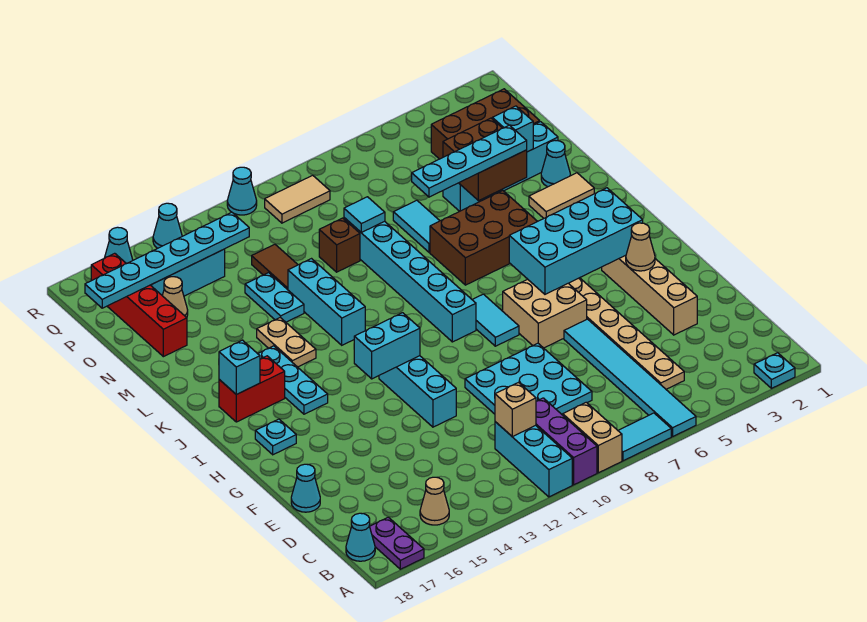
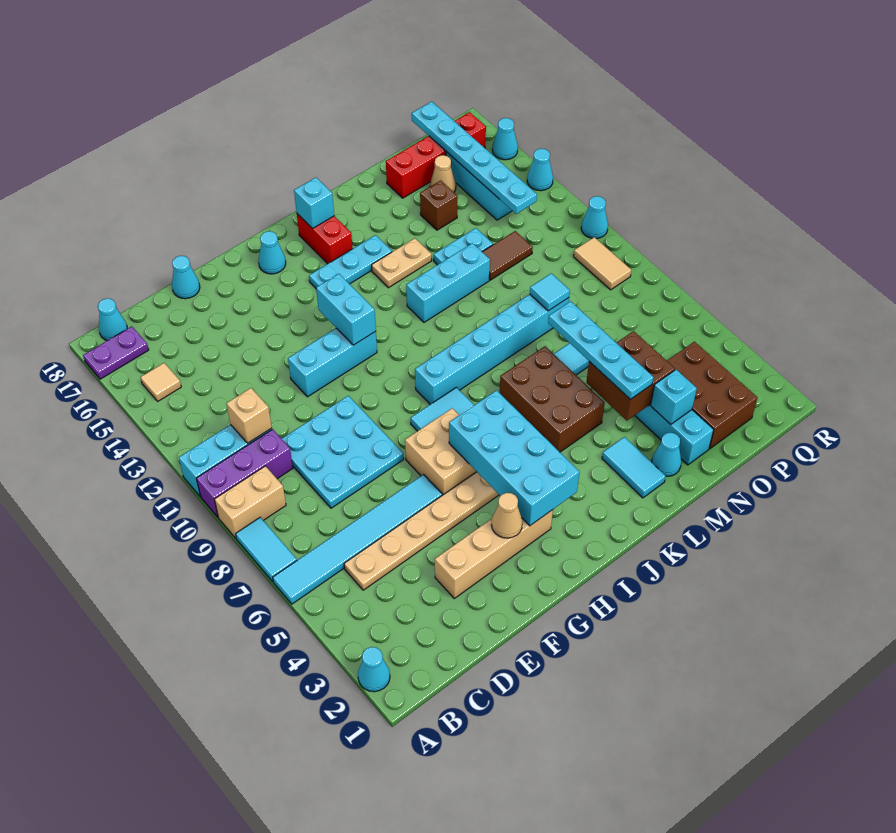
cyan 1x1 plate [754,353,795,388] -> cyan 1x1 cone [358,647,390,692]
tan 1x1 cone [420,477,449,525] -> tan 1x1 tile [141,363,181,401]
cyan 1x1 plate [255,419,296,455] -> cyan 1x1 cone [258,231,286,274]
tan 1x2 tile [529,173,594,218] -> cyan 1x2 tile [602,437,666,498]
brown 1x1 brick [319,218,360,272] -> brown 1x1 brick moved to [420,181,458,230]

